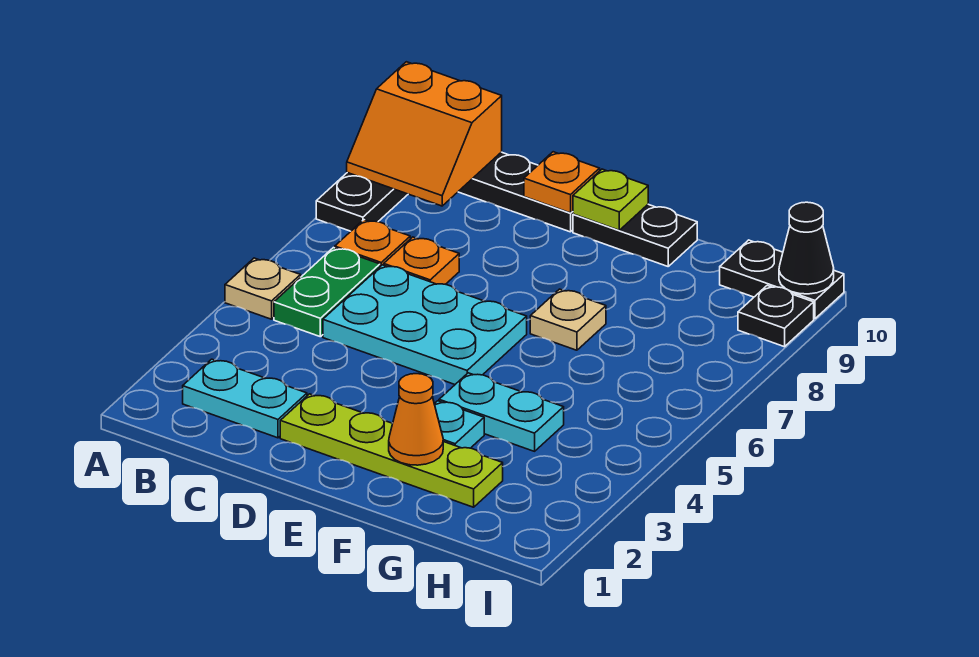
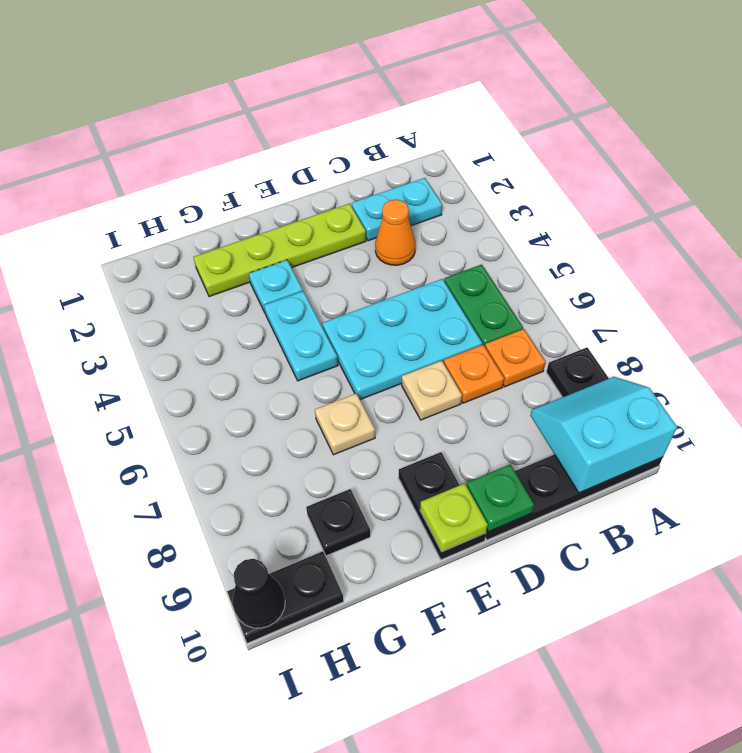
tan 1x1 plate [225,258,301,319] -> tan 1x1 plate moved to [402,361,462,420]
orange 2x2 slope [347,62,502,206] -> cyan 2x2 slope [530,377,677,493]
orange 1x1 plate [524,152,600,213] -> green 1x1 plate [467,465,534,532]
black 1x2 plate [573,204,697,266] -> black 1x2 plate turned to [398,452,486,560]
orange 1x1 cone [389,374,443,465] -> orange 1x1 cone moved to [375,199,415,265]
cyan 1x2 plate [439,373,564,451] -> cyan 1x2 plate turned to [264,291,338,381]
black 1x1 plate [738,286,814,347] -> black 1x1 plate moved to [306,489,370,556]

